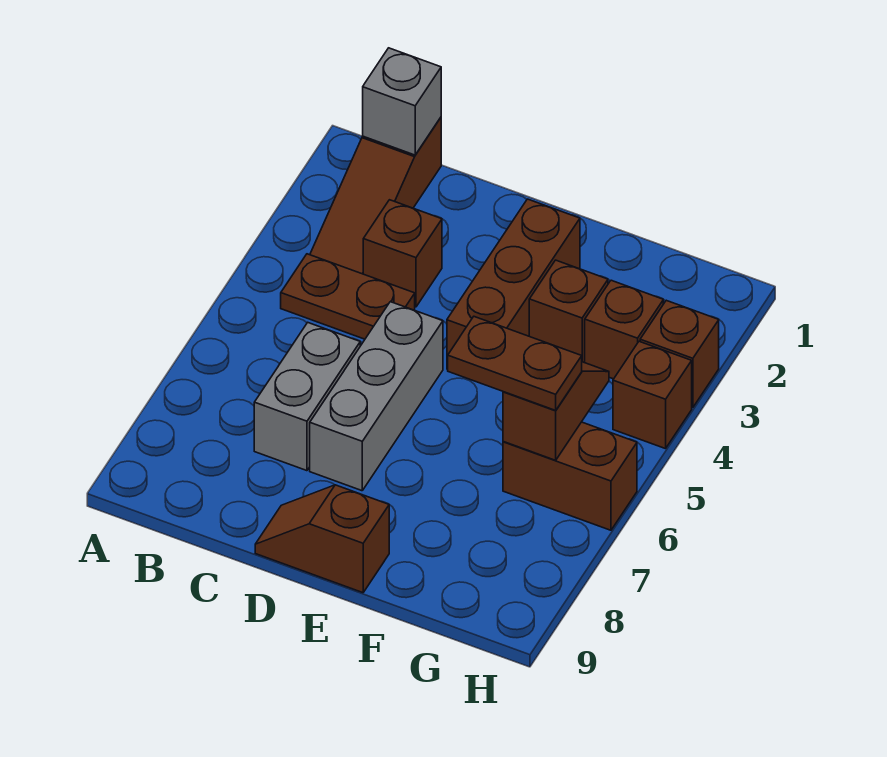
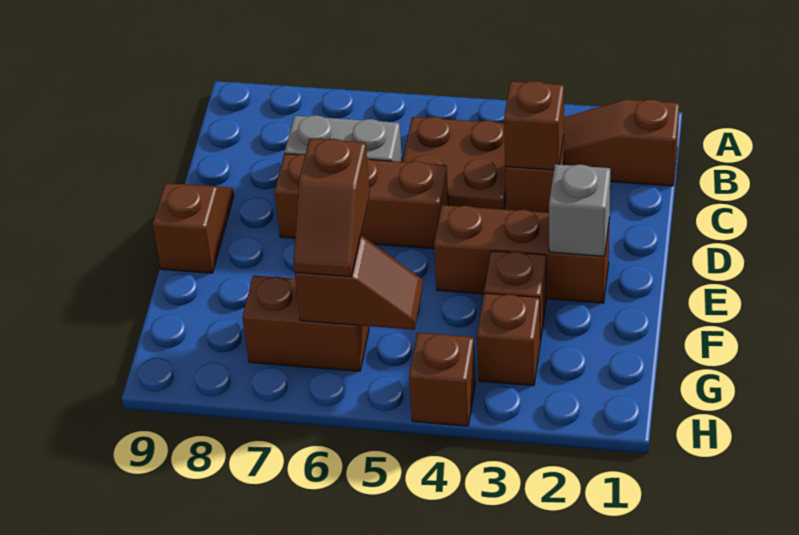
grey 1x1 brick [363,48,441,155] -> grey 1x1 brick moved to [549,164,610,256]
brown 1x2 plate [281,254,415,339] -> brown 2x2 plate [403,117,506,209]
grey 1x3 brick [310,302,443,491] -> brown 1x3 brick [275,154,449,249]
brown 1x2 plate [448,317,582,410] -> brown 1x2 slope [293,139,370,277]
brown 1x2 brick [503,422,637,530] -> brown 1x2 brick turned to [242,276,369,371]
brown 1x1 brick [640,300,719,408] -> brown 1x1 brick moved to [504,81,564,170]

